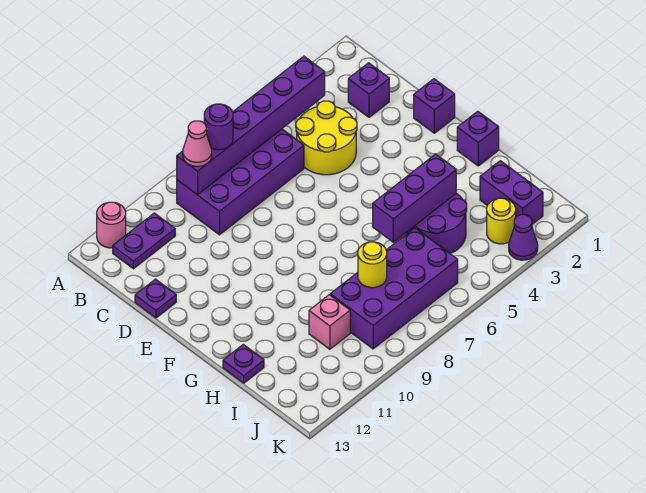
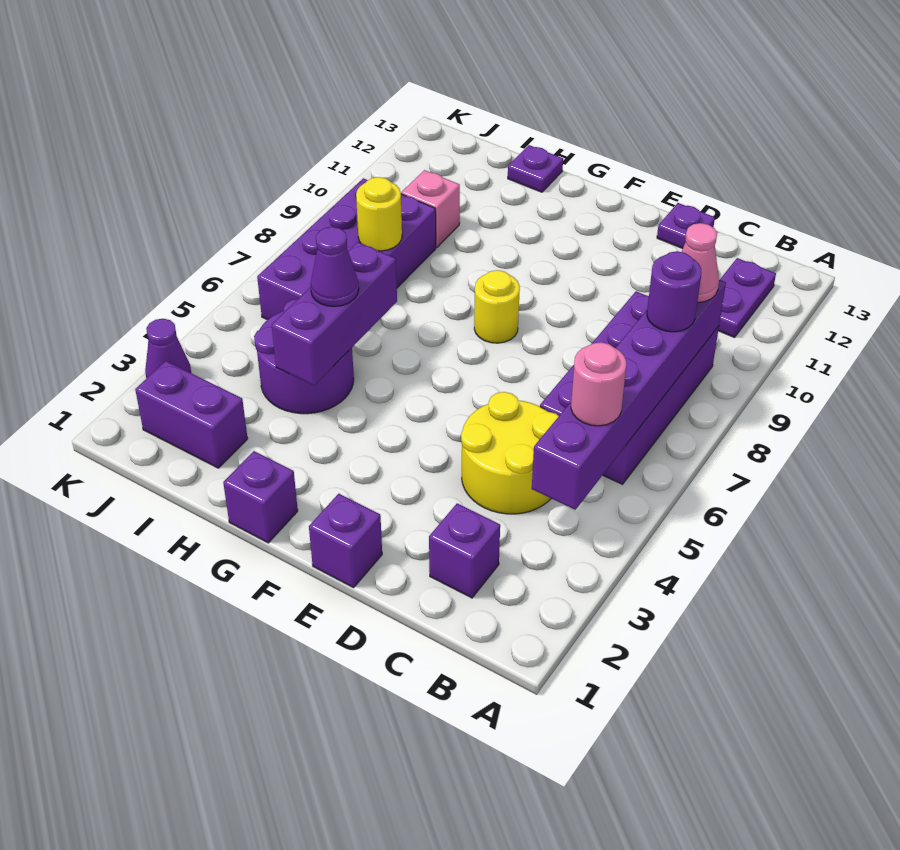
pink 1x1 round brick [97,202,126,248] -> pink 1x1 round brick moved to [571,342,626,426]
none -> purple 1x1 cone [311,227,359,306]
yellow 1x1 round brick [487,198,516,244] -> yellow 1x1 round brick moved to [474,270,520,343]

